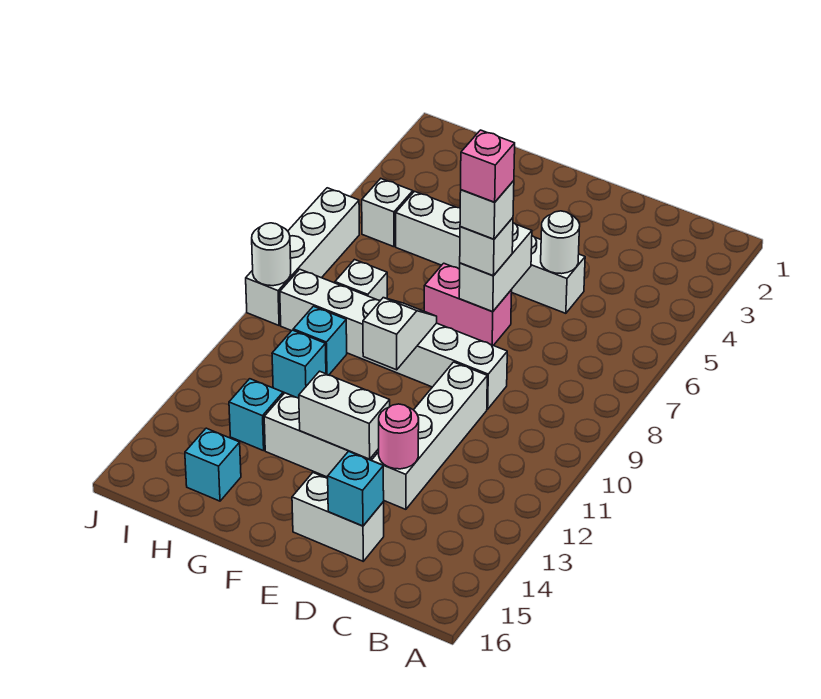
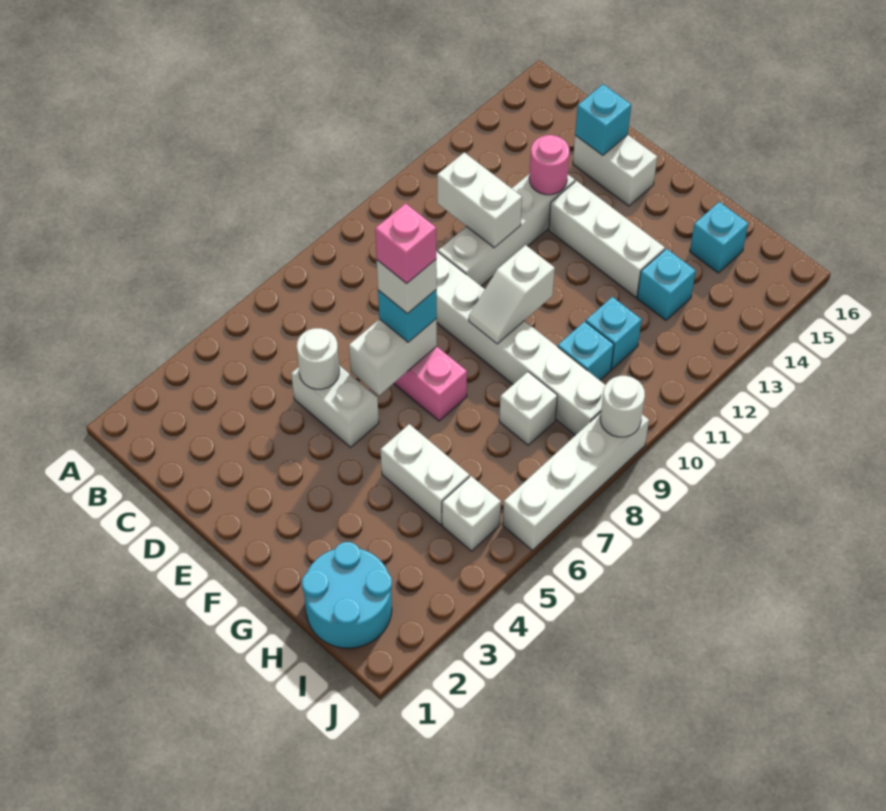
white 1x1 brick [460,218,513,276] -> cyan 1x1 brick [378,290,437,342]
white 1x2 brick [299,371,390,459] -> white 1x2 brick moved to [437,152,522,248]
none -> cyan 2x2 round brick [302,542,392,648]

